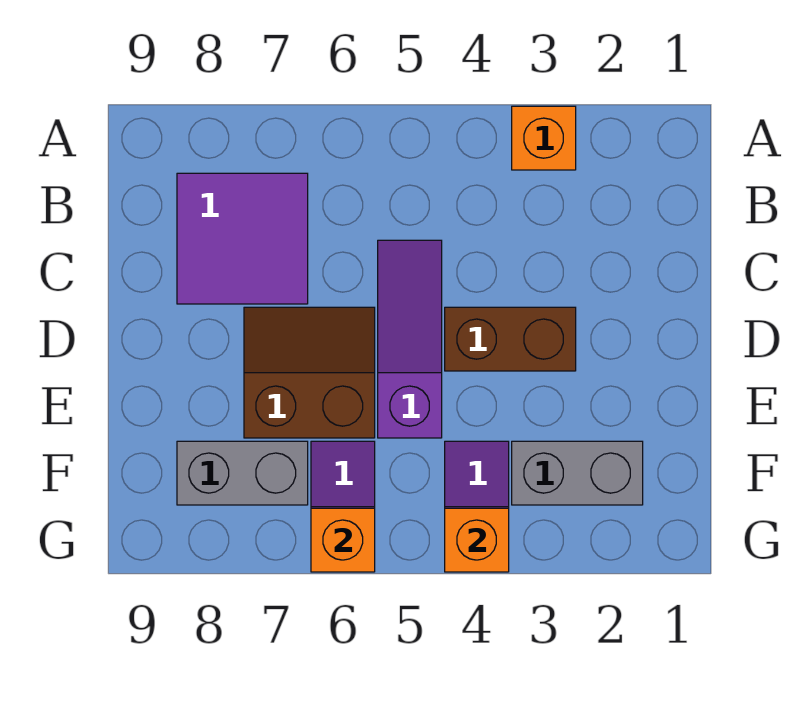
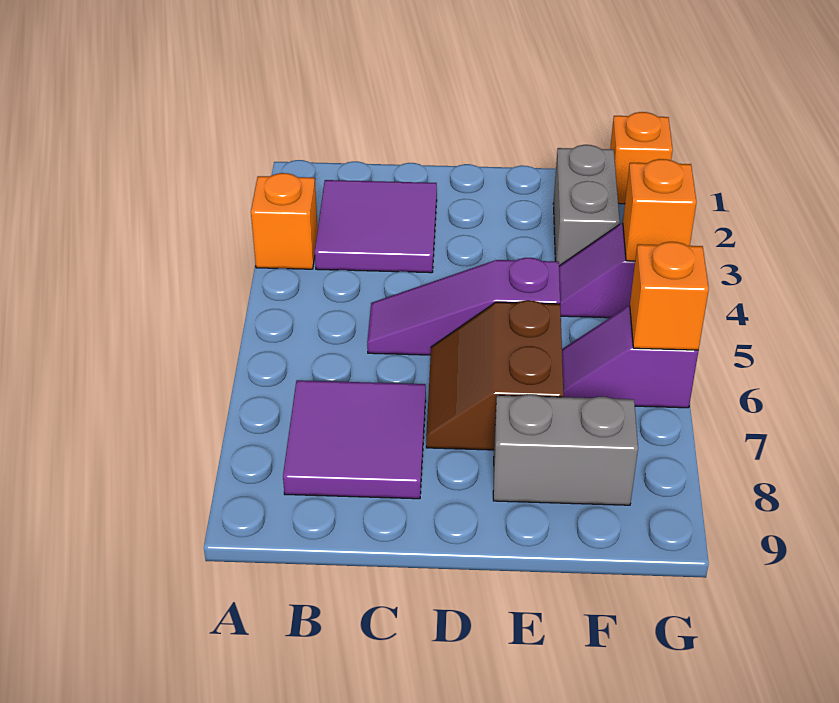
none -> purple 2x2 tile [315,180,437,273]
brown 1x2 brick [445,307,576,371] -> none
grey 1x2 brick [177,441,308,505] -> grey 1x2 brick turned to [493,395,638,505]
none -> orange 1x1 brick [610,112,673,204]

